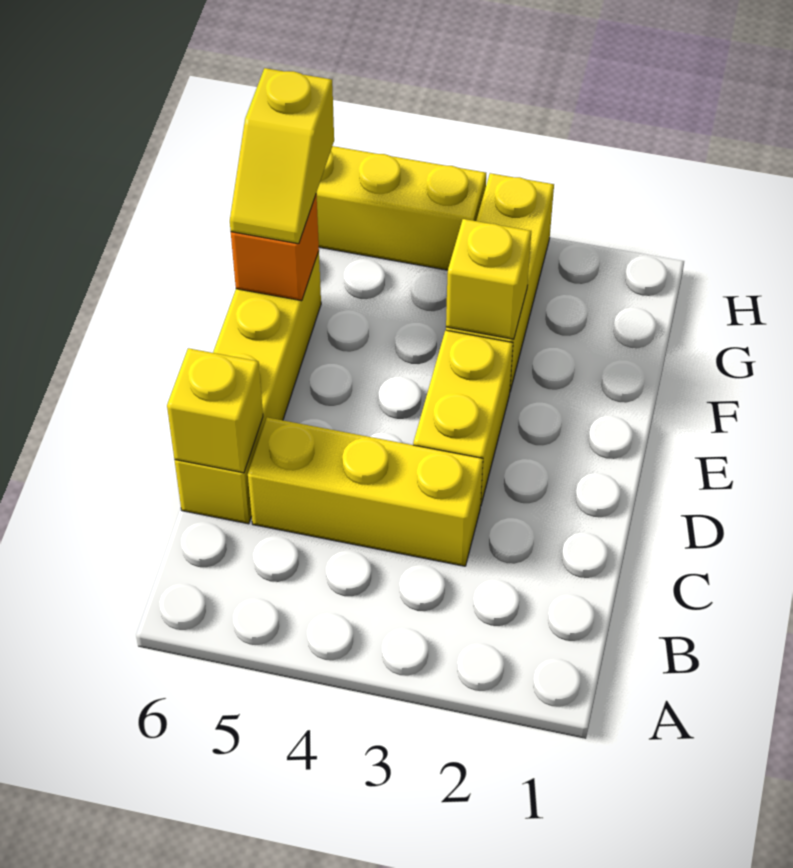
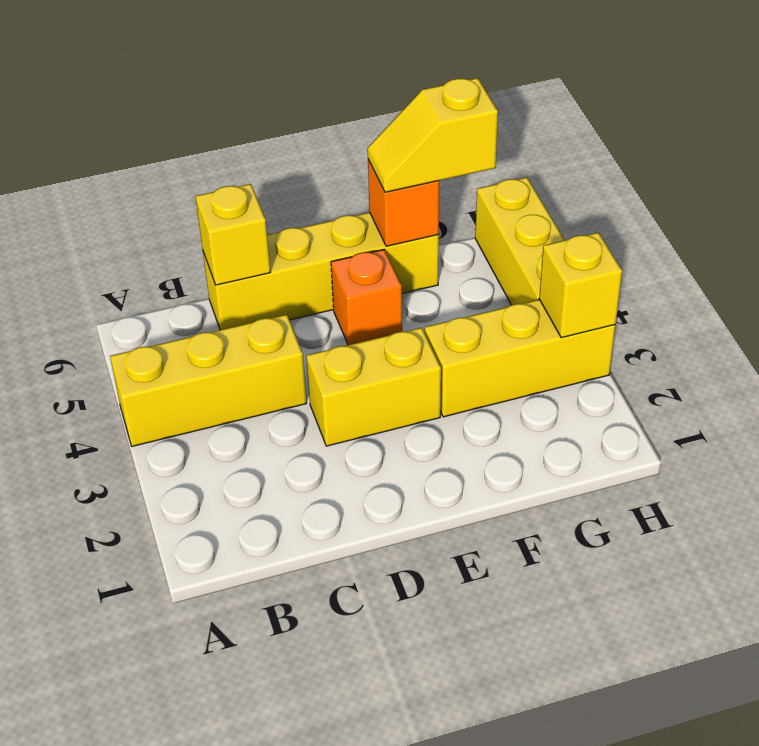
yellow 1x3 brick [248,417,483,566] -> yellow 1x3 brick turned to [110,315,306,446]
none -> orange 1x1 brick [331,250,402,345]
yellow 1x1 brick [446,219,531,339] -> yellow 1x1 brick moved to [539,233,622,338]

